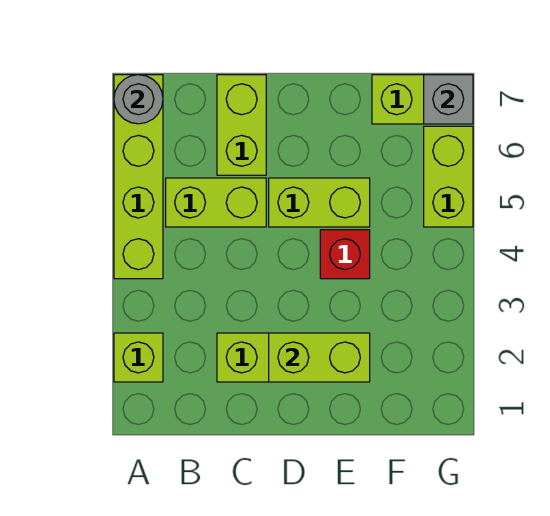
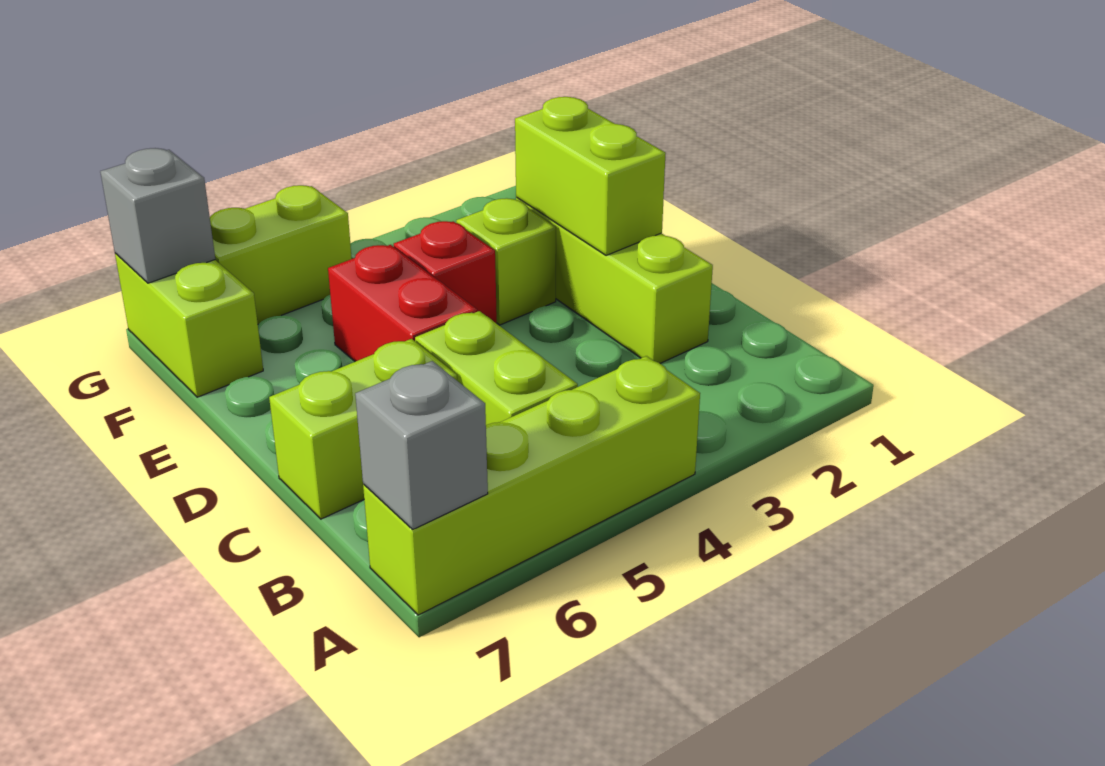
lime 1x1 brick [114,333,163,382] -> lime 1x1 brick moved to [456,198,556,325]
grey 1x1 round brick [114,75,163,124] -> grey 1x1 brick [355,361,488,529]
lime 1x2 brick [269,178,370,227] -> red 1x2 brick [328,245,477,362]

